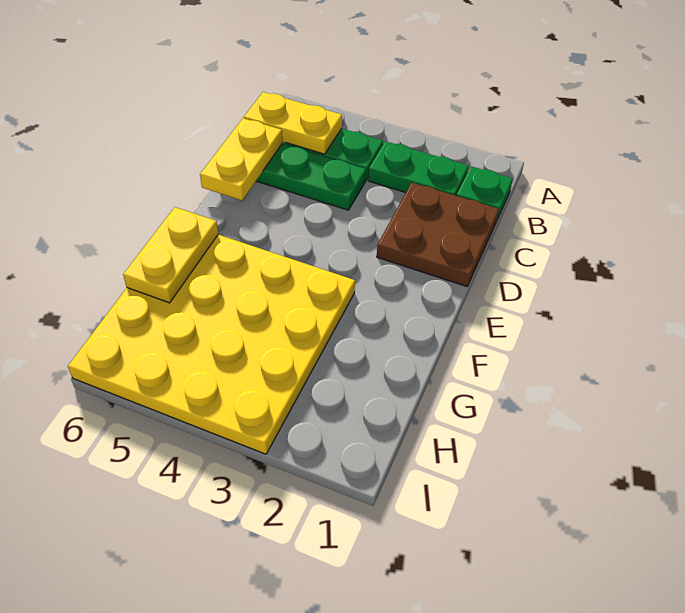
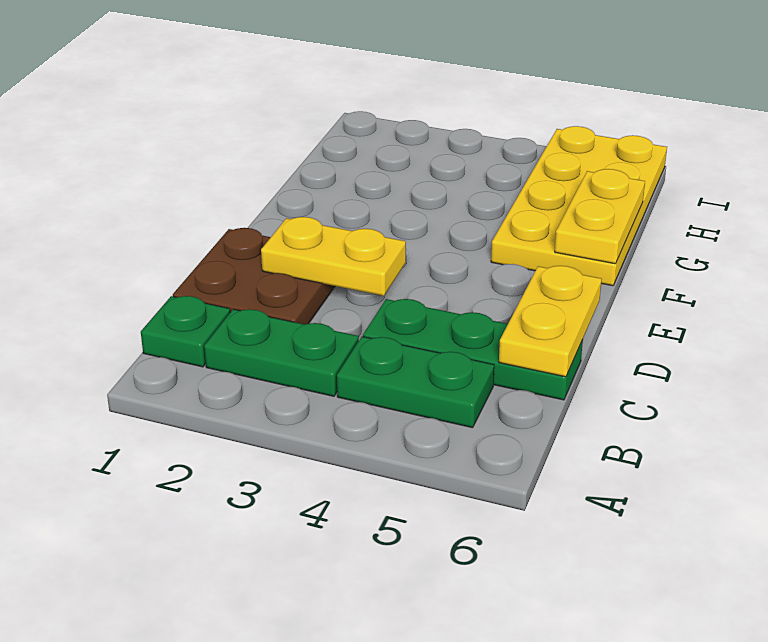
yellow 1x2 plate [244,92,342,154] -> yellow 1x2 plate moved to [261,217,406,296]
yellow 4x4 plate [68,235,355,454] -> yellow 2x4 plate [491,126,667,286]

